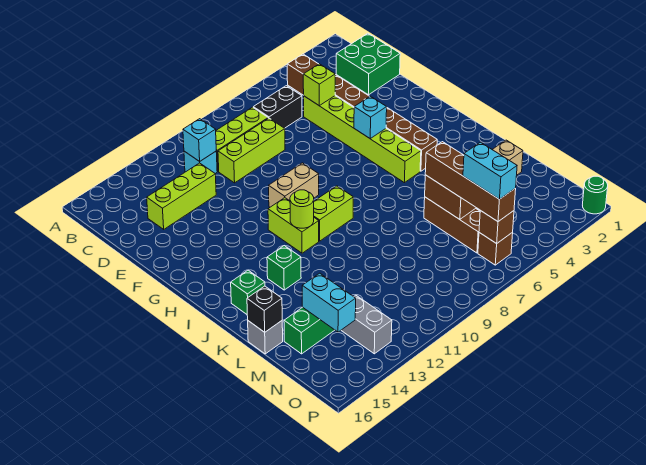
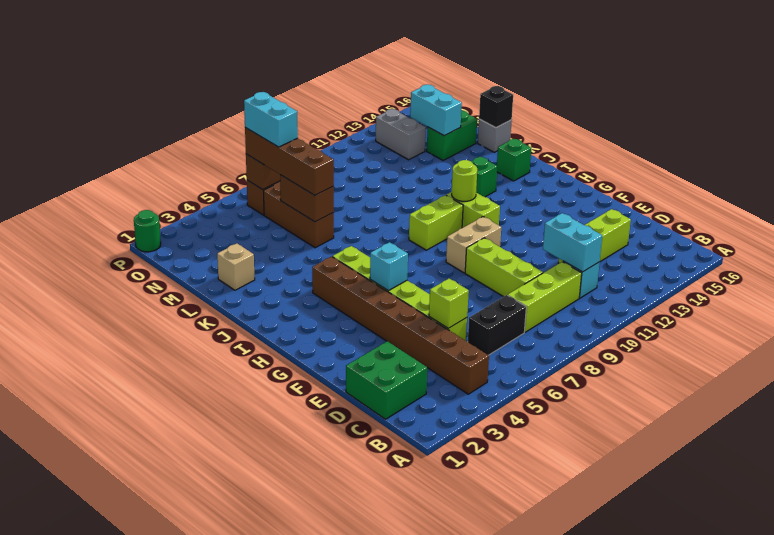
cyan 1x1 brick [183,119,216,161] -> cyan 1x2 brick [543,213,602,272]
lime 1x3 brick [218,118,285,183] -> lime 1x3 brick turned to [465,238,543,297]

